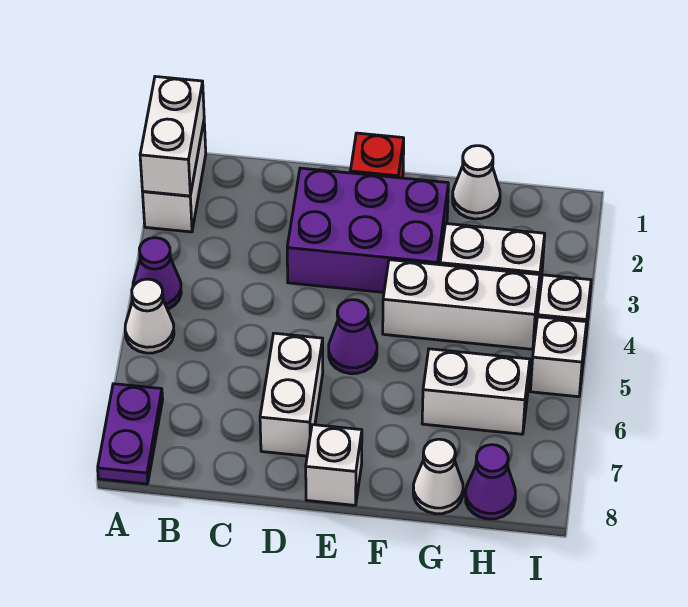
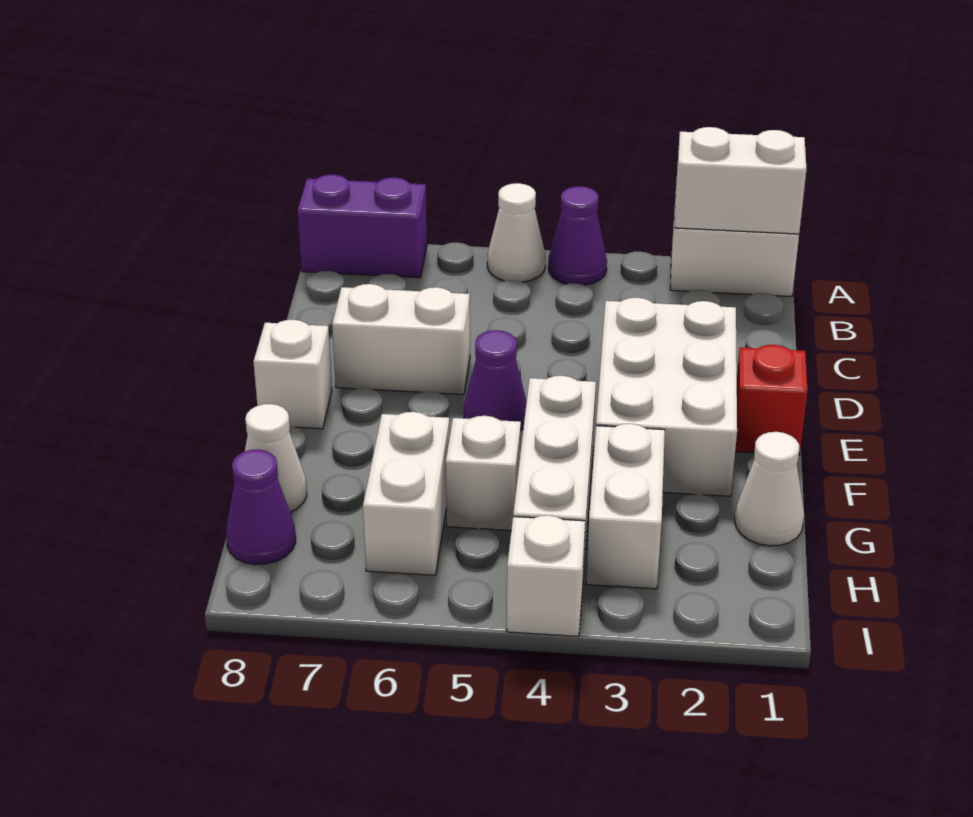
purple 1x2 plate [98,384,163,484] -> purple 1x2 brick [297,175,427,278]
purple 2x3 brick [287,168,448,292] -> white 2x3 brick [596,298,737,496]
white 1x1 brick [530,317,587,397] -> white 1x1 brick moved to [446,416,521,530]

